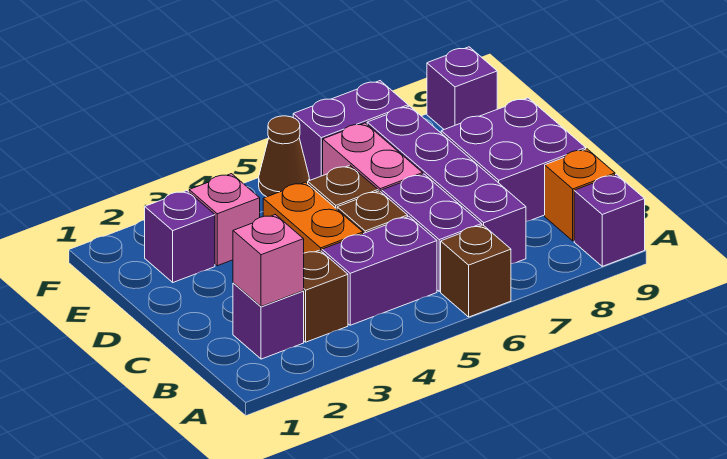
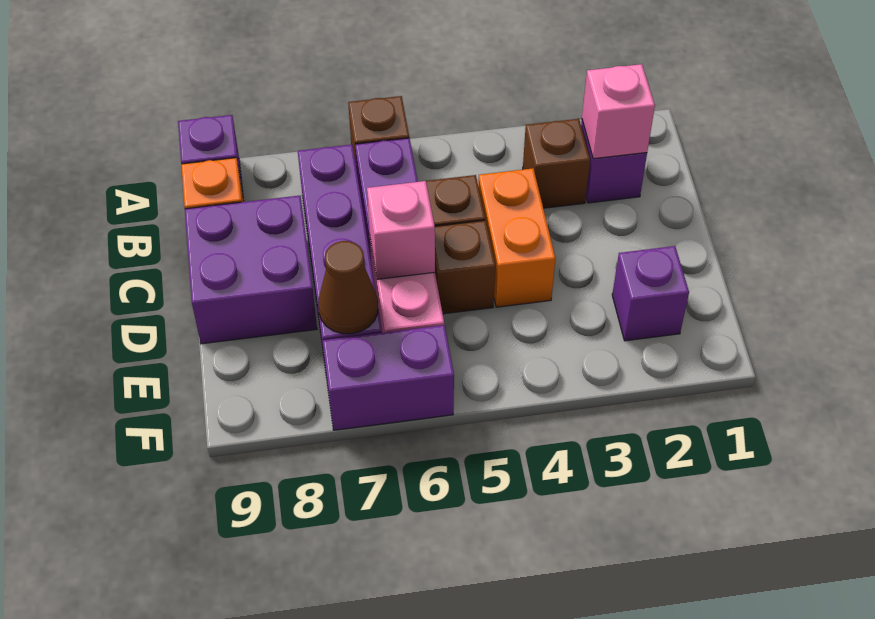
purple 1x2 brick [322,216,437,325] -> none
pink 1x1 brick [189,174,260,266] -> pink 1x1 brick moved to [367,181,435,279]
brown 1x1 cone [259,116,309,197] -> brown 1x1 cone moved to [318,241,378,334]
purple 1x1 brick [427,47,497,129] -> none

